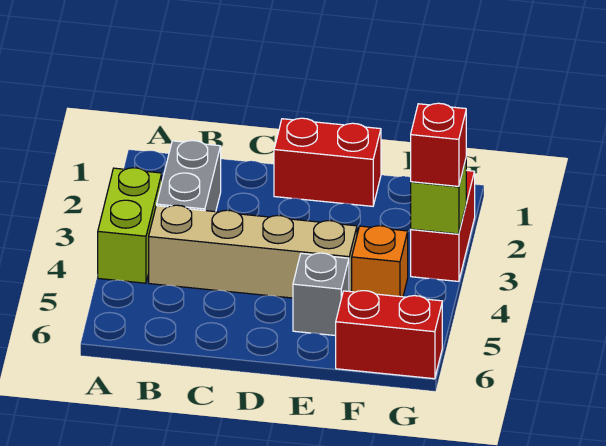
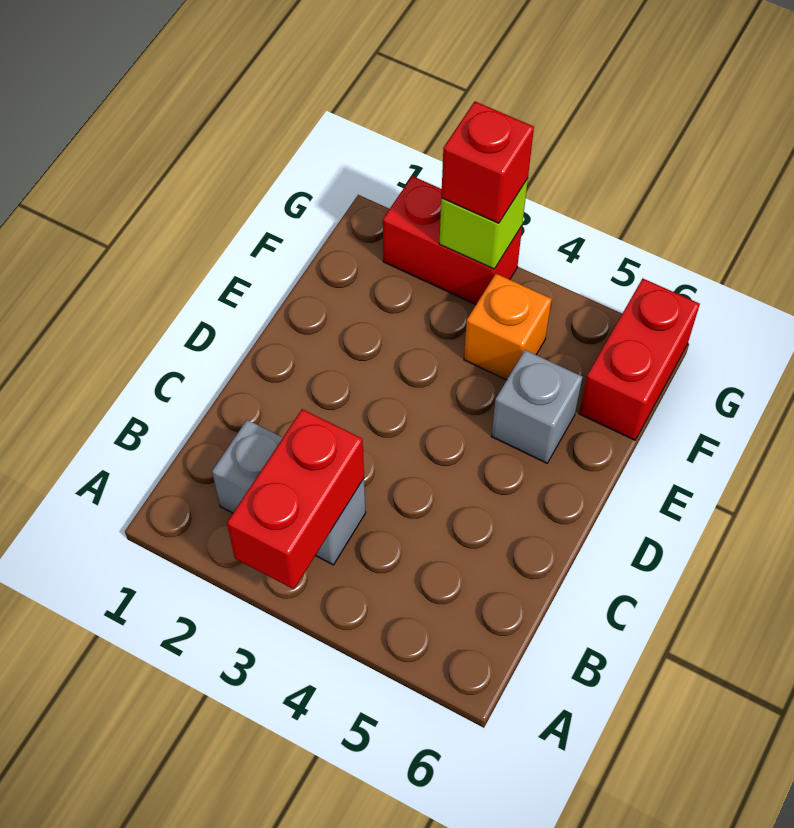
lime 1x2 brick [98,168,162,283] -> none
tan 1x4 brick [149,205,357,298] -> none
red 1x2 brick [274,118,381,206] -> red 1x2 brick moved to [227,409,364,589]

